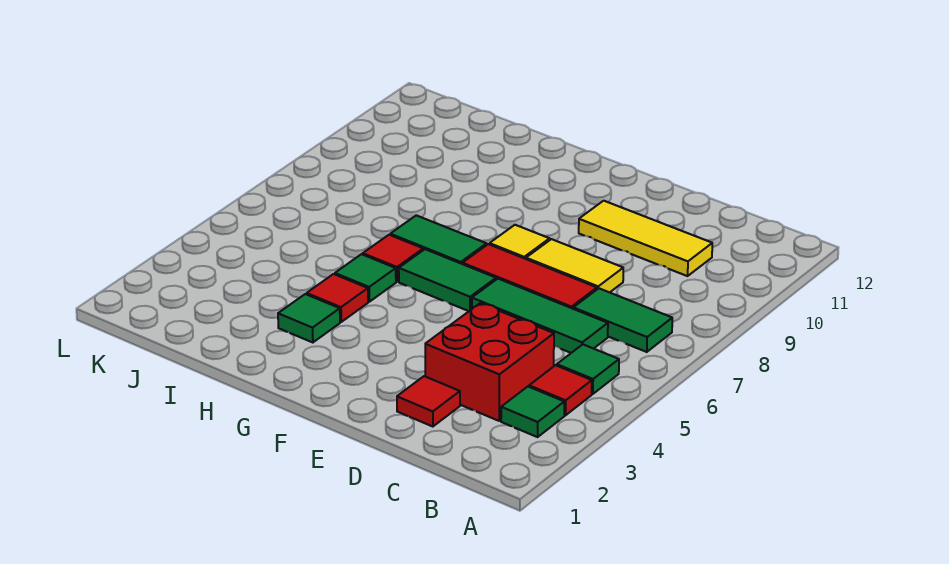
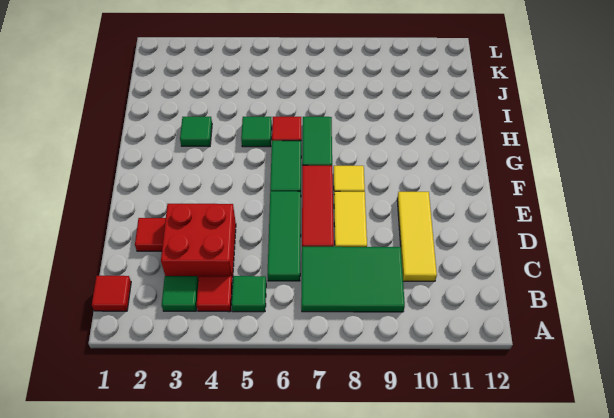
green 1x2 tile [573,288,672,352] -> green 2x3 tile [301,247,405,312]
red 1x1 tile [307,274,368,322] -> red 1x1 tile moved to [92,276,131,311]

